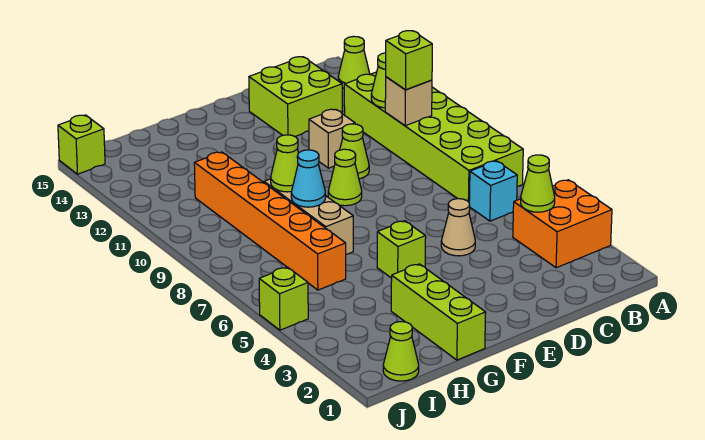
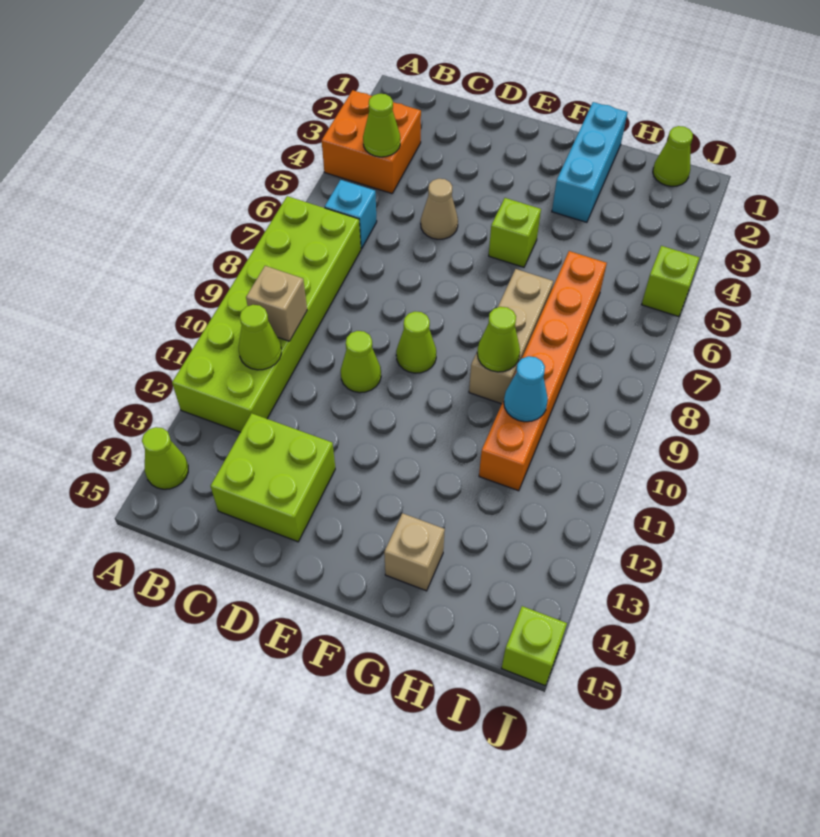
lime 1x1 brick [386,31,432,90] -> none
tan 1x1 brick [309,109,355,168] -> tan 1x1 brick moved to [384,513,445,591]
lime 1x3 brick [391,264,486,360] -> cyan 1x3 brick [552,102,628,222]
cyan 1x1 cone [291,150,326,207] -> cyan 1x1 cone moved to [504,356,548,422]

